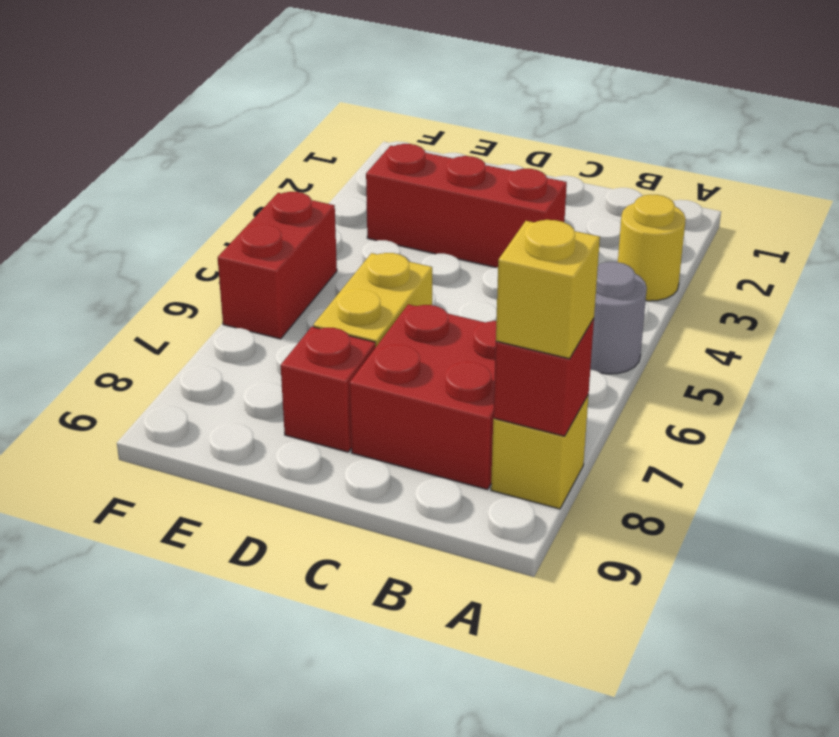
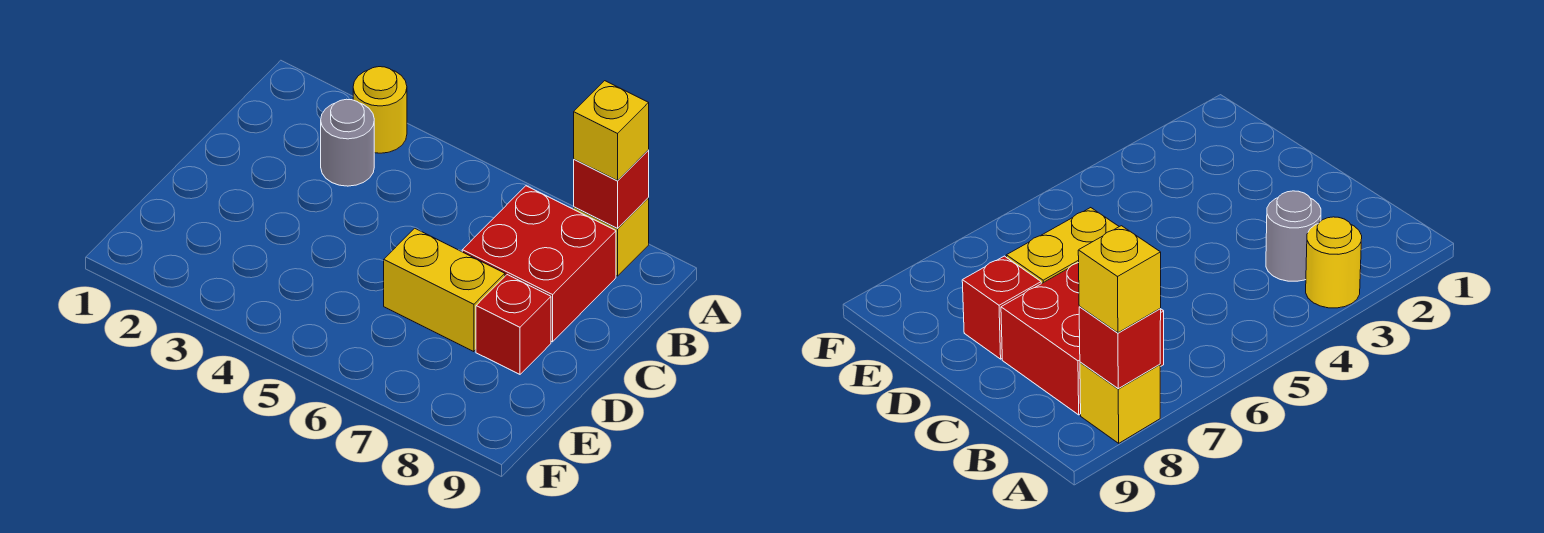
grey 1x1 round brick [590,262,647,374] -> grey 1x1 round brick moved to [321,99,374,186]
red 1x3 brick [366,144,567,268] -> none
red 1x2 brick [218,192,337,339] -> none

